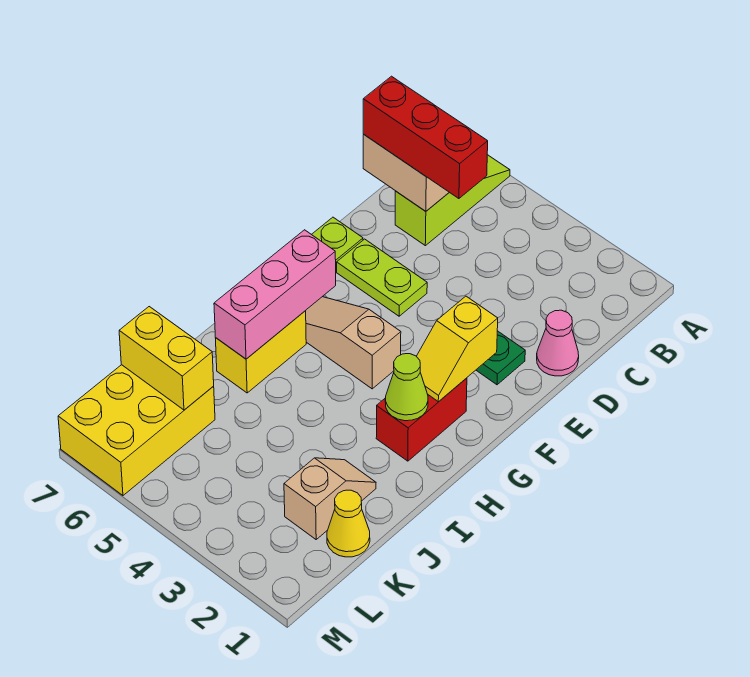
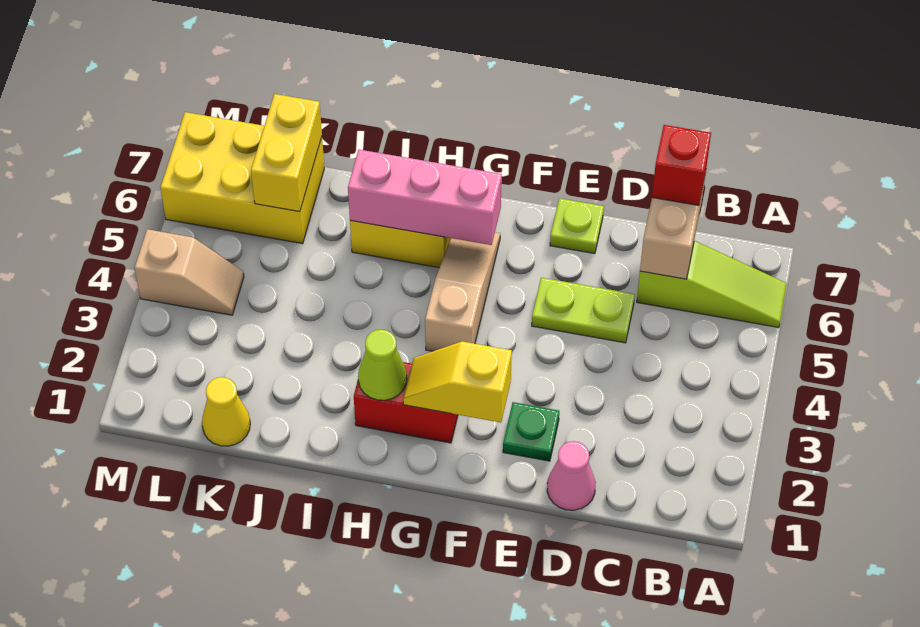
red 1x3 brick [363,76,488,199] -> red 1x1 brick [652,125,711,205]
lime 1x2 plate [337,239,427,316] -> lime 1x2 plate turned to [532,278,635,343]
tan 1x2 slope [284,458,376,539] -> tan 1x2 slope moved to [134,229,244,315]

